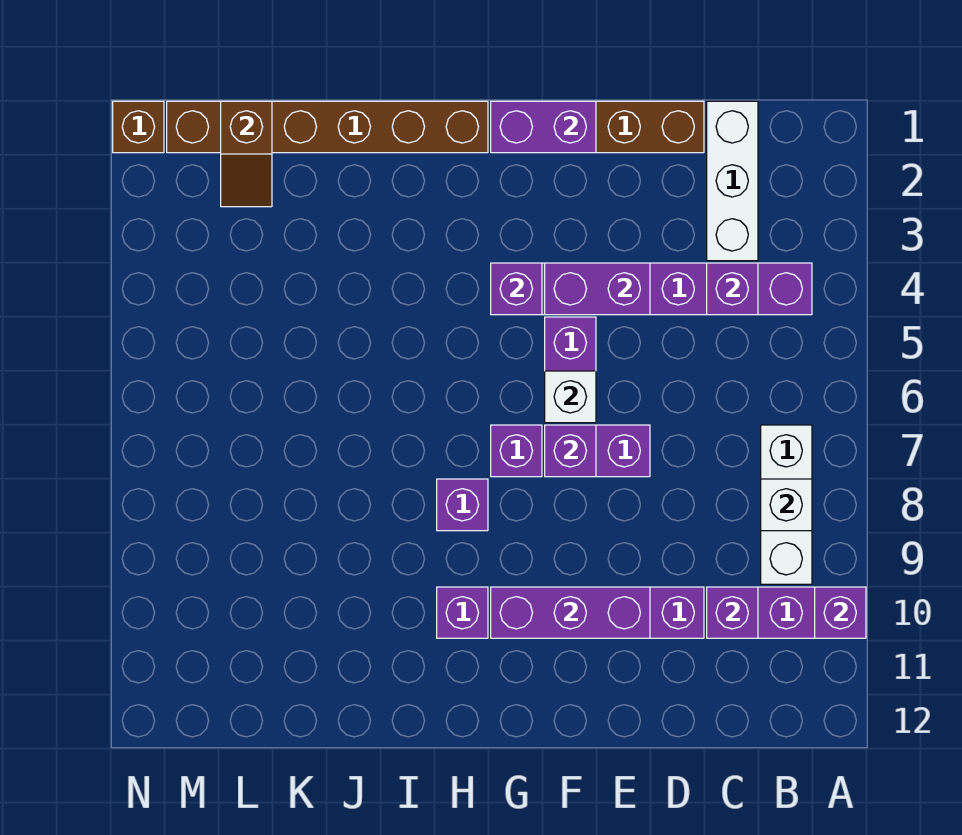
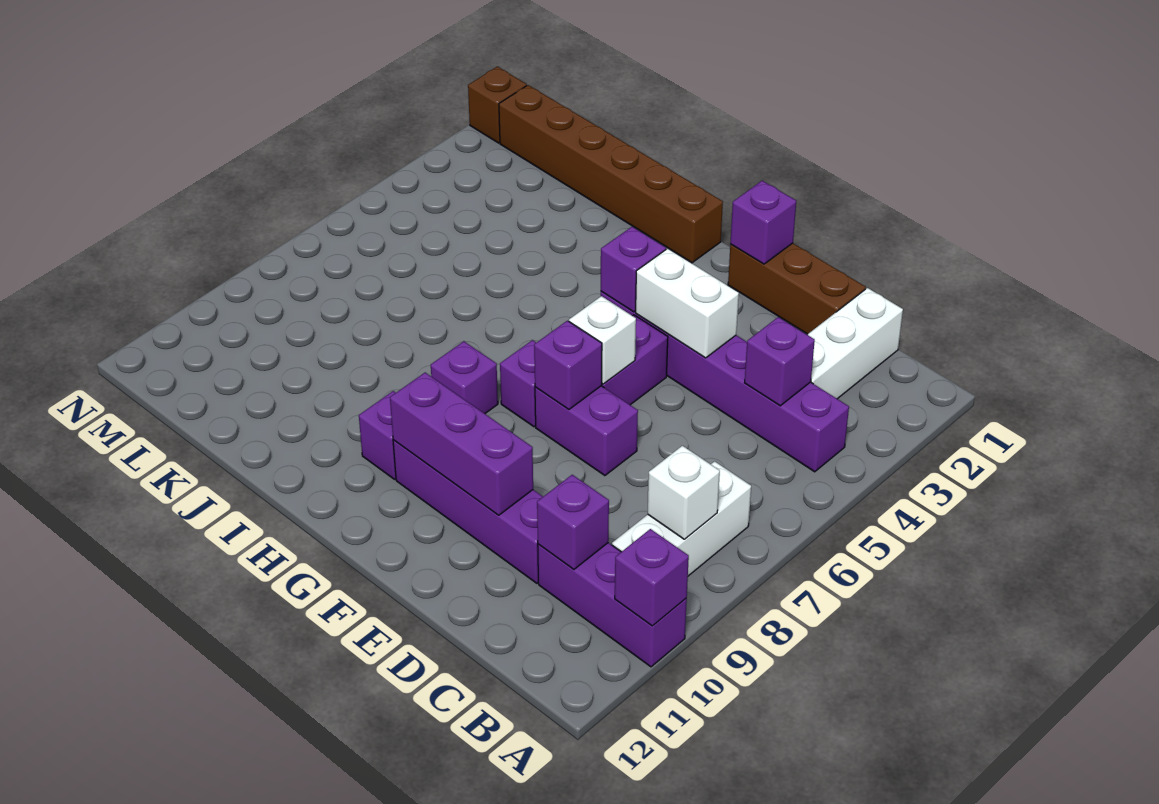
purple 1x2 brick [545,263,650,315] -> white 1x2 brick [636,249,739,358]
purple 1x2 brick [491,101,596,153] -> purple 1x1 brick [730,181,796,264]
brown 1x2 slope [221,101,272,207] -> none

